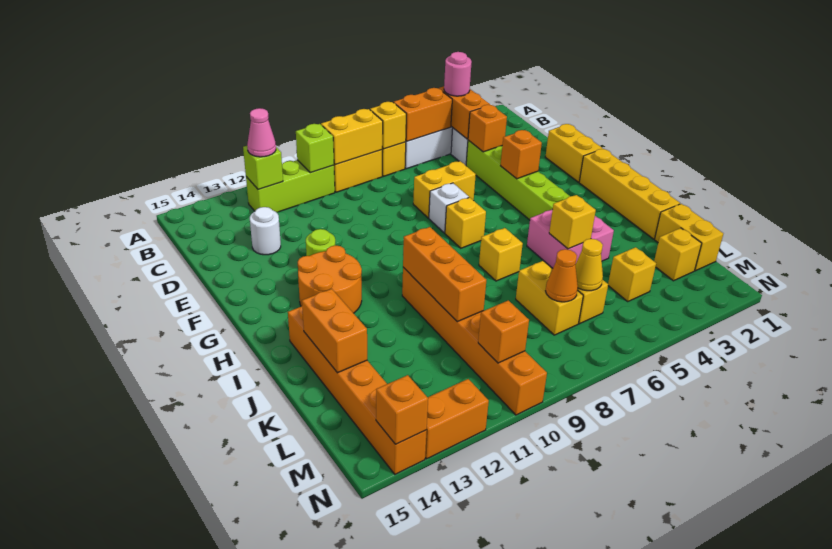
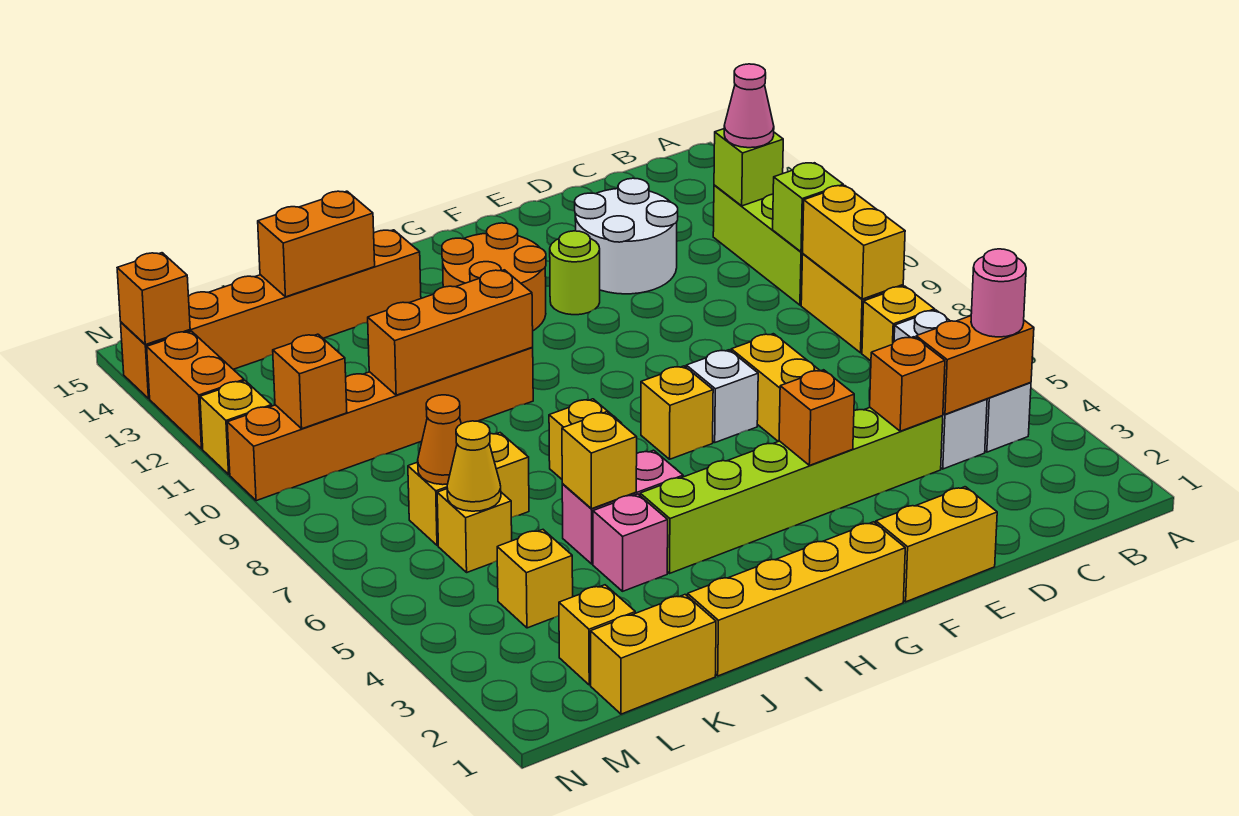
orange 1x2 brick [393,88,452,141] -> none
yellow 1x1 brick [370,102,406,149] -> yellow 1x1 brick moved to [200,381,272,474]
white 1x1 round brick [250,207,281,255] -> white 2x2 round brick [575,178,678,294]

